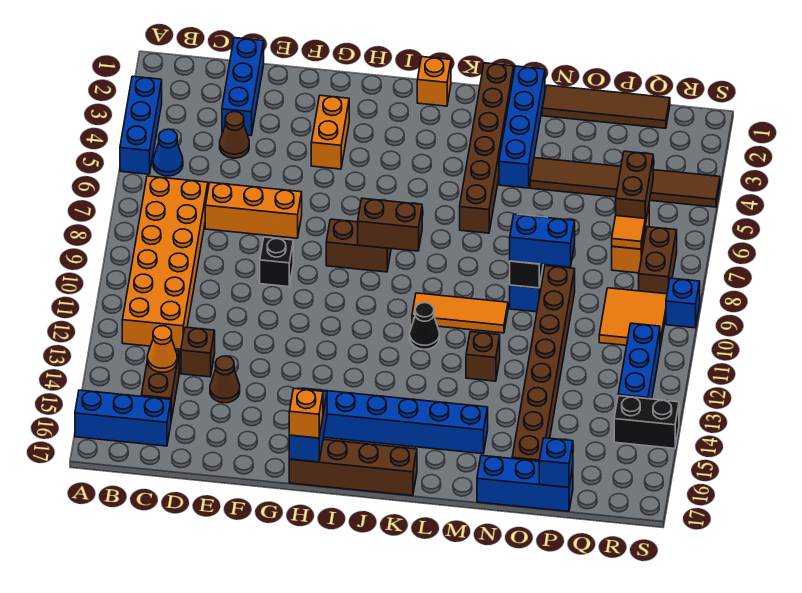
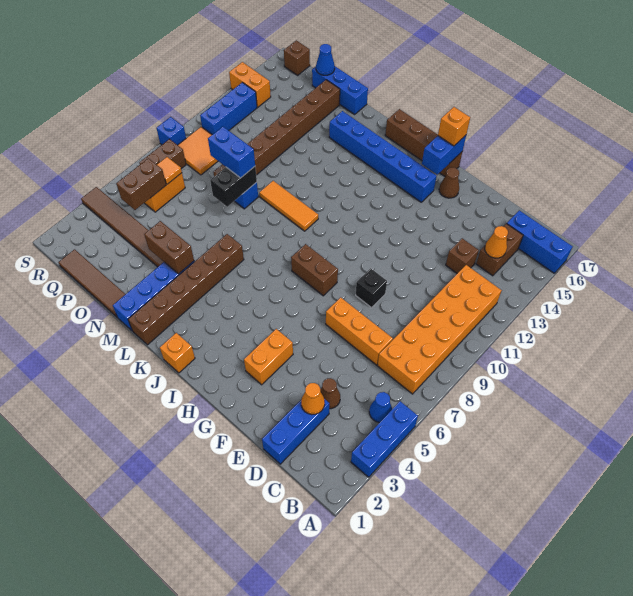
none -> orange 1x1 cone [301,383,325,415]
brown 1x1 cone [210,356,240,403] -> brown 1x1 cone moved to [439,167,459,198]
brown 1x2 brick [358,198,422,251] -> brown 1x2 brick moved to [144,221,194,274]
black 1x1 cone [410,303,439,349] -> none
brown 1x1 brick [466,332,500,381] -> brown 1x1 brick moved to [284,40,310,75]
blue 1x1 brick [539,438,573,487] -> blue 1x1 cone [316,44,335,75]
black 1x2 brick [614,396,679,449] -> orange 1x2 brick [229,62,271,107]

